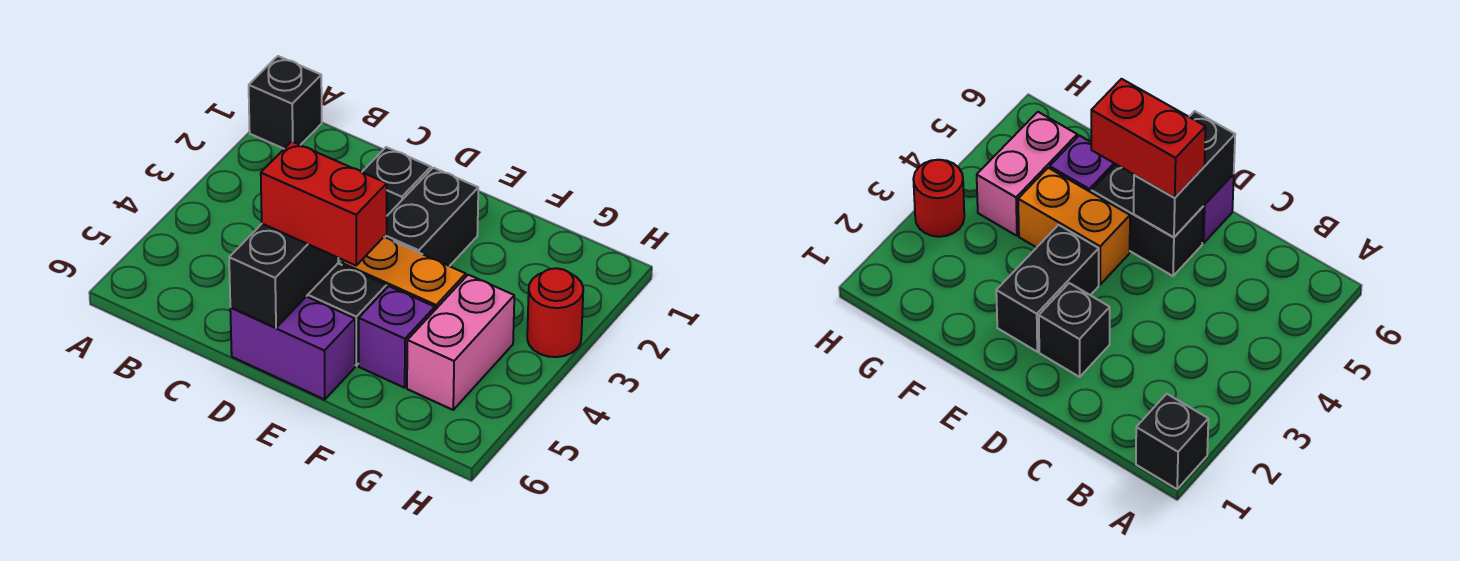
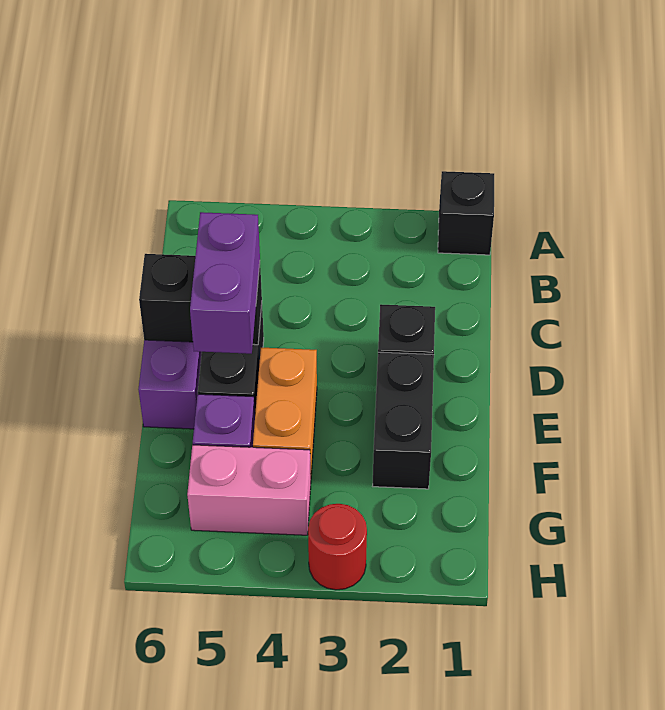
red 1x2 brick [261,141,387,265] -> purple 1x2 brick [190,212,260,354]
black 1x2 brick [384,168,478,266] -> black 1x2 brick turned to [373,352,434,489]

